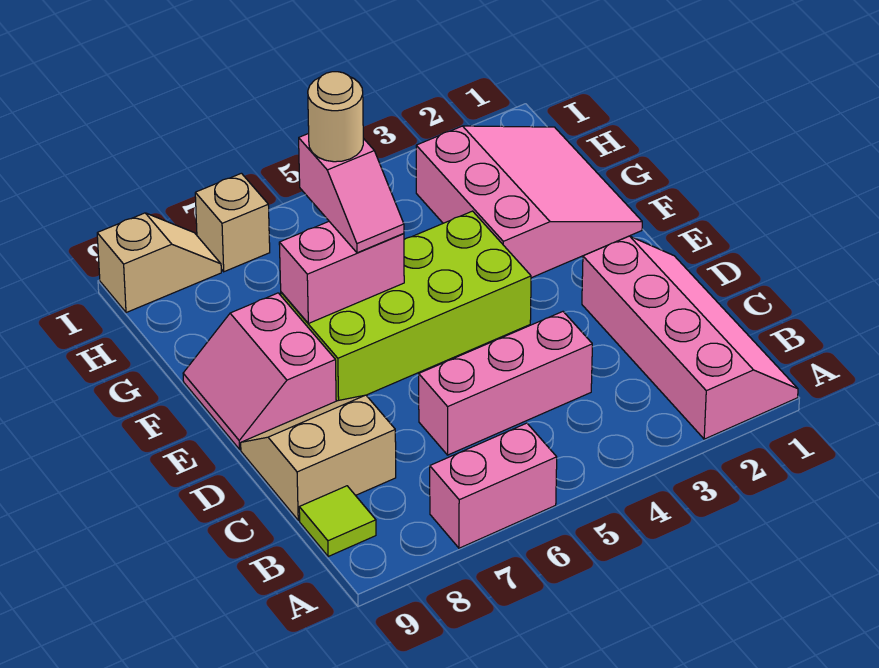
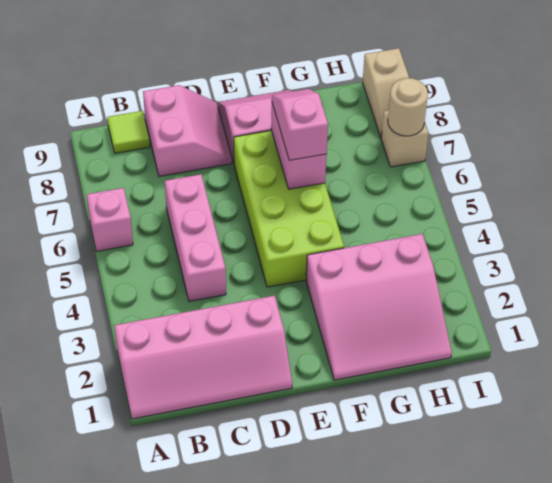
pink 1x2 brick [430,423,557,548] -> pink 1x1 brick [87,188,133,251]
tan 2x2 slope [241,395,396,520] -> pink 2x2 slope [143,85,232,176]
pink 1x2 slope [299,133,404,253] -> pink 1x2 slope turned to [272,89,328,160]
tan 1x1 round brick [308,72,363,162] -> tan 1x1 round brick moved to [388,78,428,136]

